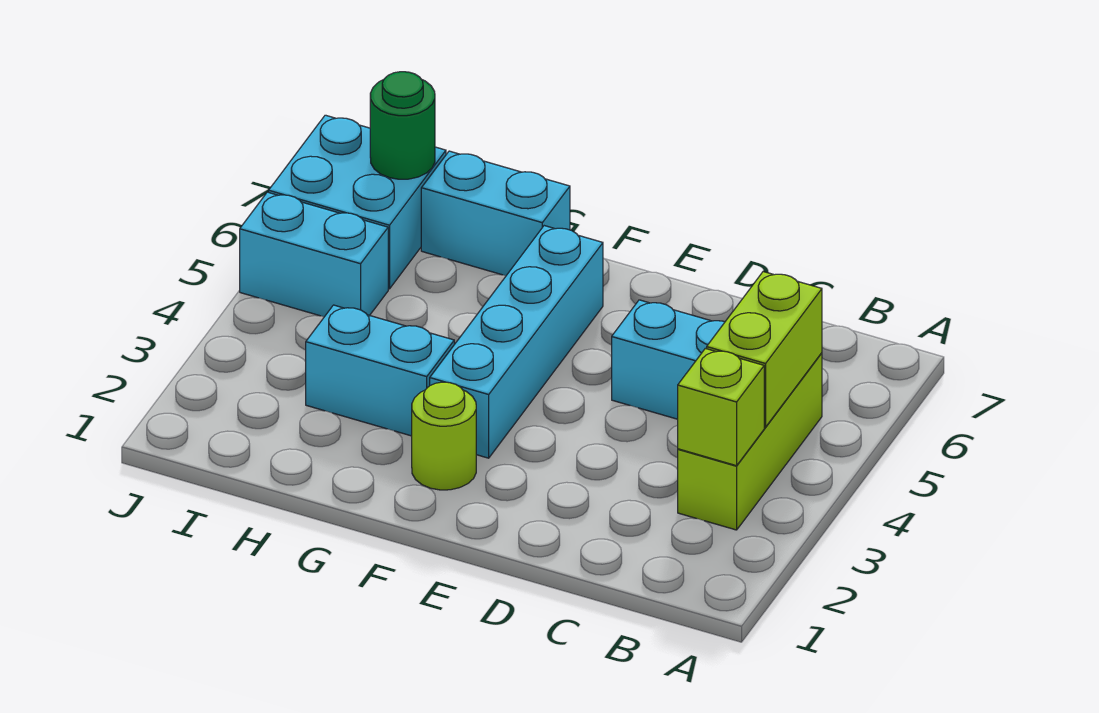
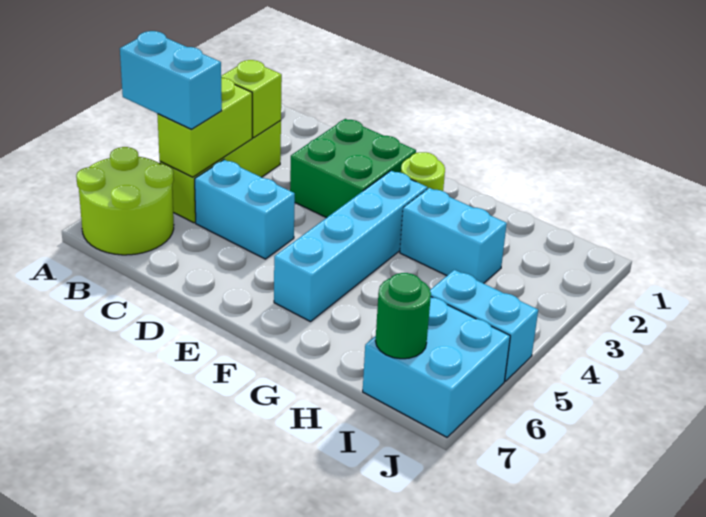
none -> lime 2x2 round brick [76,147,174,255]
none -> green 2x2 brick [290,119,416,218]
cyan 1x2 brick [421,151,570,276] -> cyan 1x2 brick moved to [120,31,222,129]

